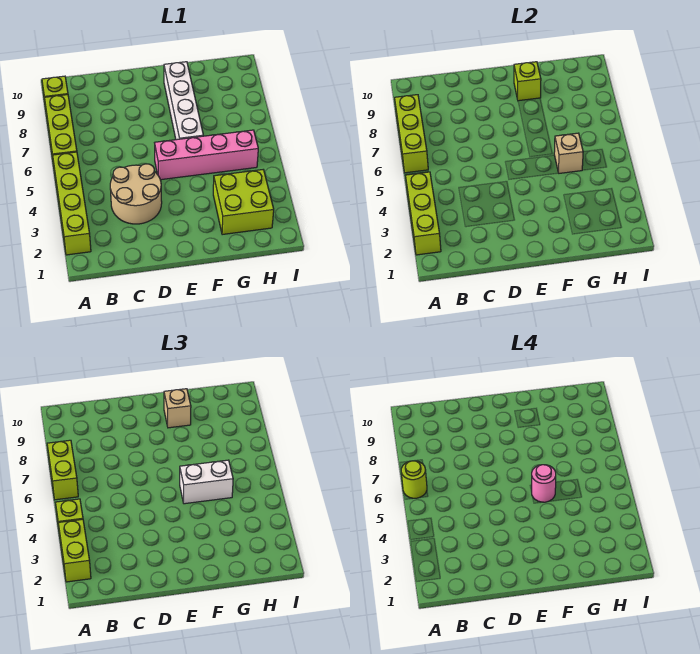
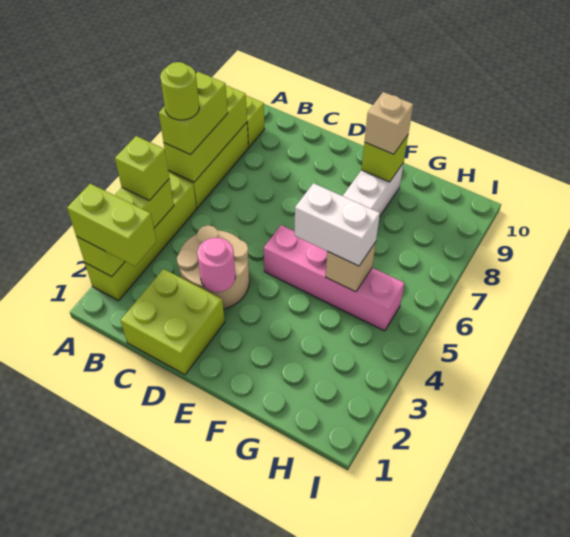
lime 1x2 brick [58,519,91,582] -> lime 1x2 brick turned to [67,184,156,266]
pink 1x1 round brick [532,465,556,502] -> pink 1x1 round brick moved to [197,238,235,292]
lime 2x2 brick [213,170,274,235] -> lime 2x2 brick moved to [121,269,225,375]

